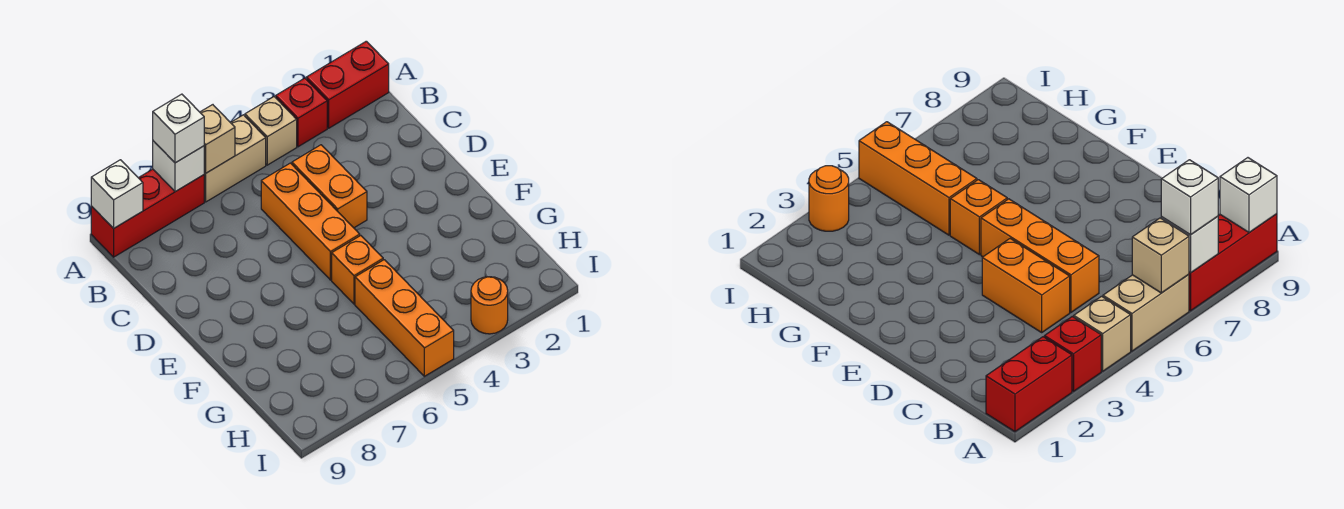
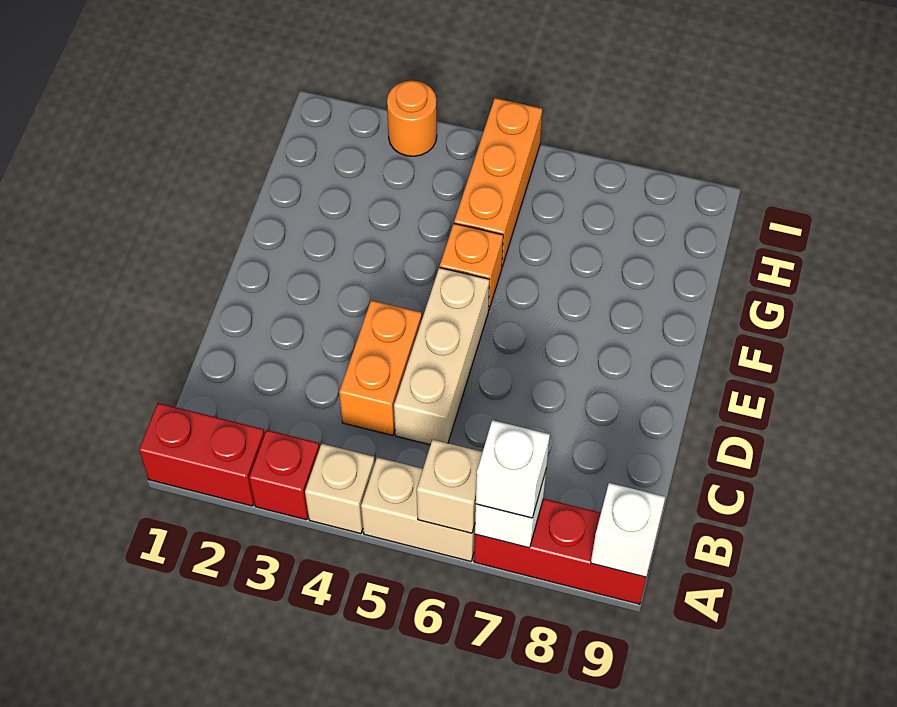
orange 1x3 brick [261,163,360,280] -> tan 1x3 brick [394,268,489,445]

